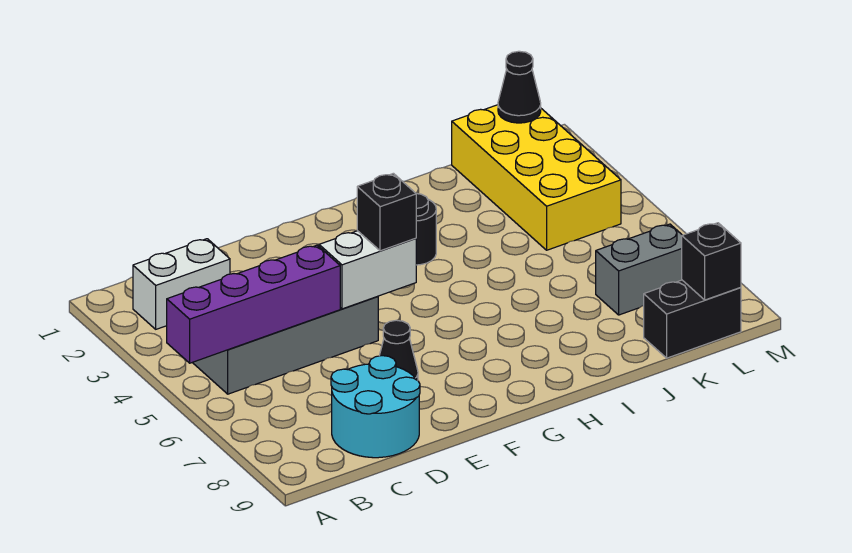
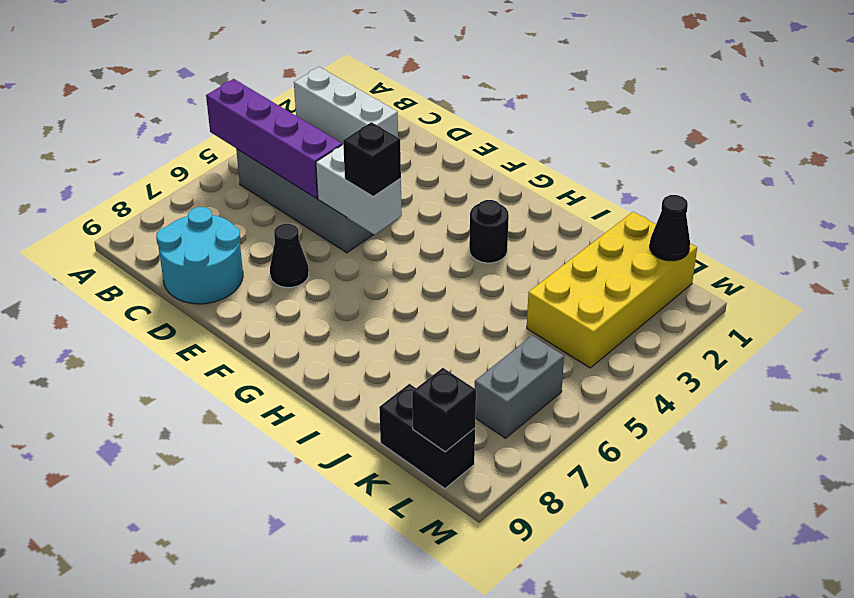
white 1x2 brick [133,239,230,329] -> white 1x3 brick [294,67,398,145]
grey 1x2 brick [596,224,682,315] -> grey 1x2 brick turned to [475,336,564,438]

